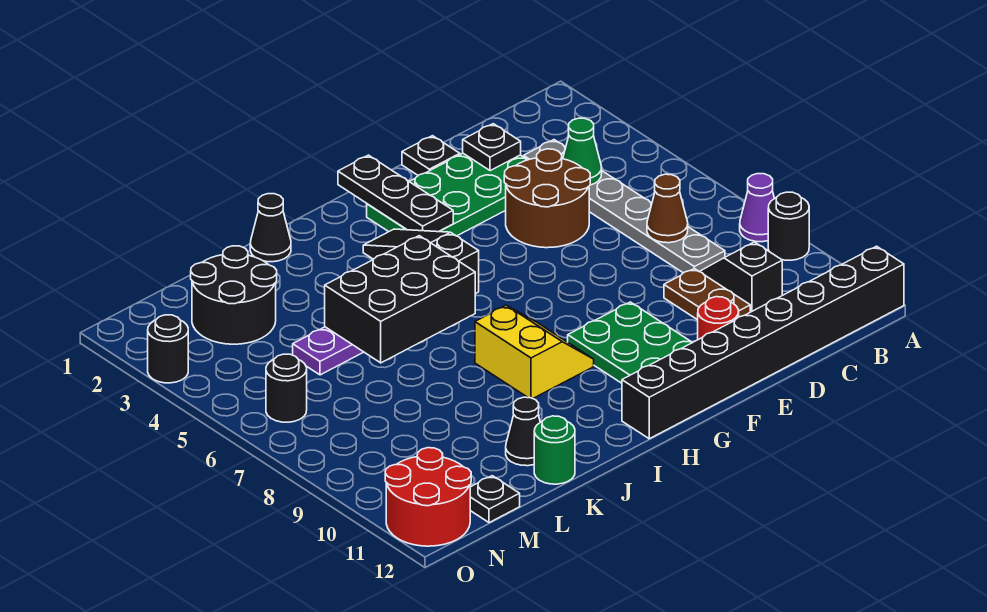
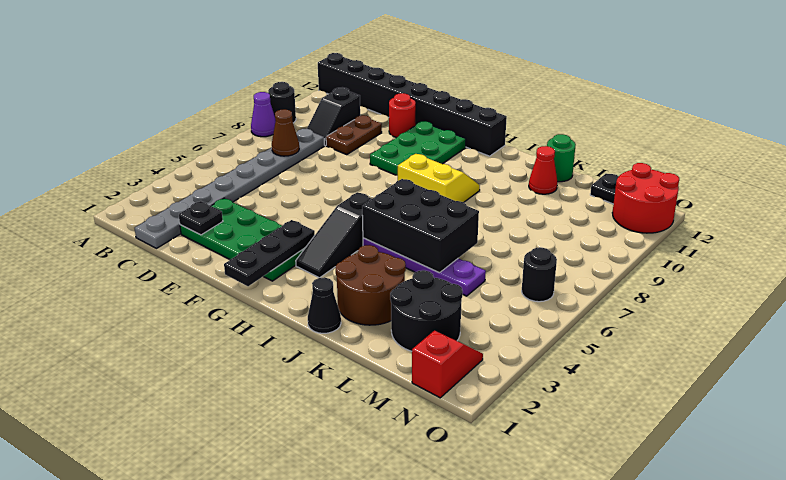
grey 1x6 plate [524,140,725,273] -> grey 1x8 plate [135,129,324,248]
green 1x1 cone [563,118,602,185] -> none
brown 2x2 round brick [504,149,590,248] -> brown 2x2 round brick moved to [335,245,406,325]
black 1x1 plate [402,136,460,175] -> none
yellow 2x2 slope [475,305,594,399] -> yellow 2x2 slope turned to [398,154,480,203]
black 1x1 cone [506,397,540,466] -> red 1x1 cone [529,146,558,194]
none -> red 1x2 slope [412,331,483,398]
black 1x1 round brick [148,315,188,383] -> none

